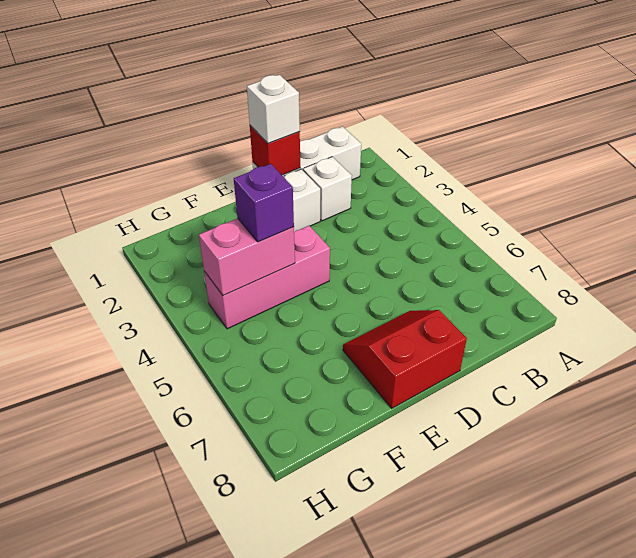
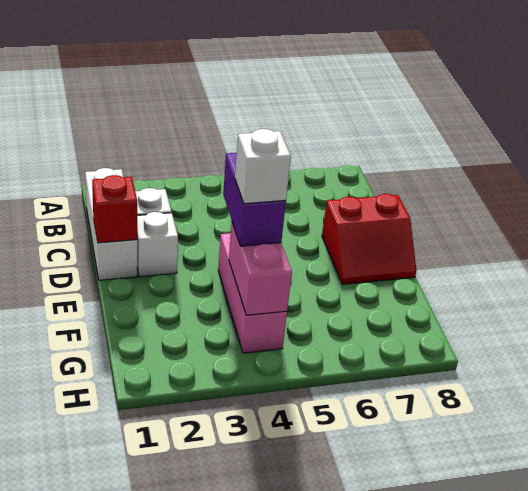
white 1x1 brick [247,75,300,143] -> white 1x1 brick moved to [235,129,291,204]
red 2x2 slope [343,310,467,408] -> red 2x2 slope turned to [322,194,416,284]
purple 1x1 brick [234,164,294,242] -> purple 1x2 brick [223,153,286,246]

